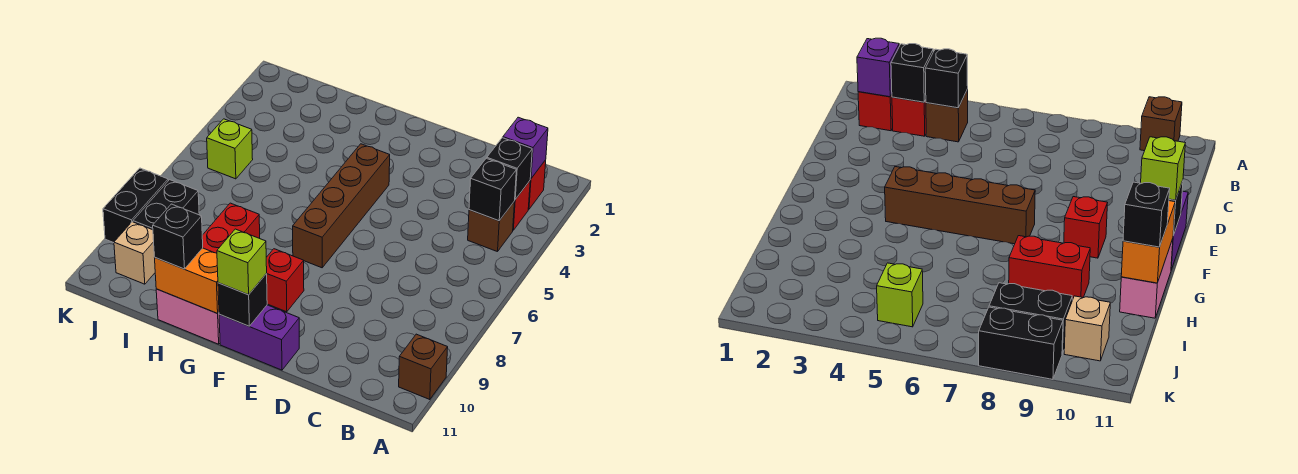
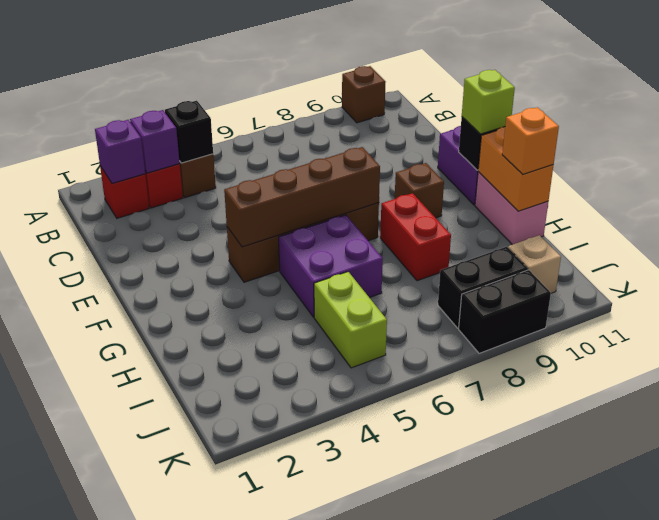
black 1x1 brick [487,138,532,199] -> purple 1x1 brick [130,110,180,173]
none -> brown 1x4 brick [224,147,380,247]
red 1x1 brick [266,249,304,312] -> brown 1x1 brick [395,163,444,218]
none -> purple 2x2 brick [279,215,383,317]
red 1x2 brick [202,203,260,253] -> red 1x2 brick turned to [380,193,451,281]
black 1x1 brick [153,204,203,269] -> orange 1x1 brick [502,107,559,174]
lime 1x1 brick [207,119,253,179] -> lime 1x2 brick [314,272,387,368]

